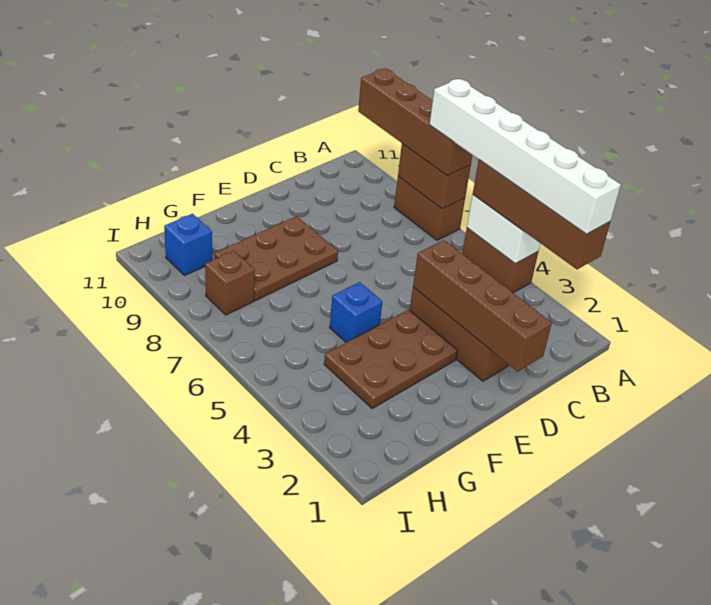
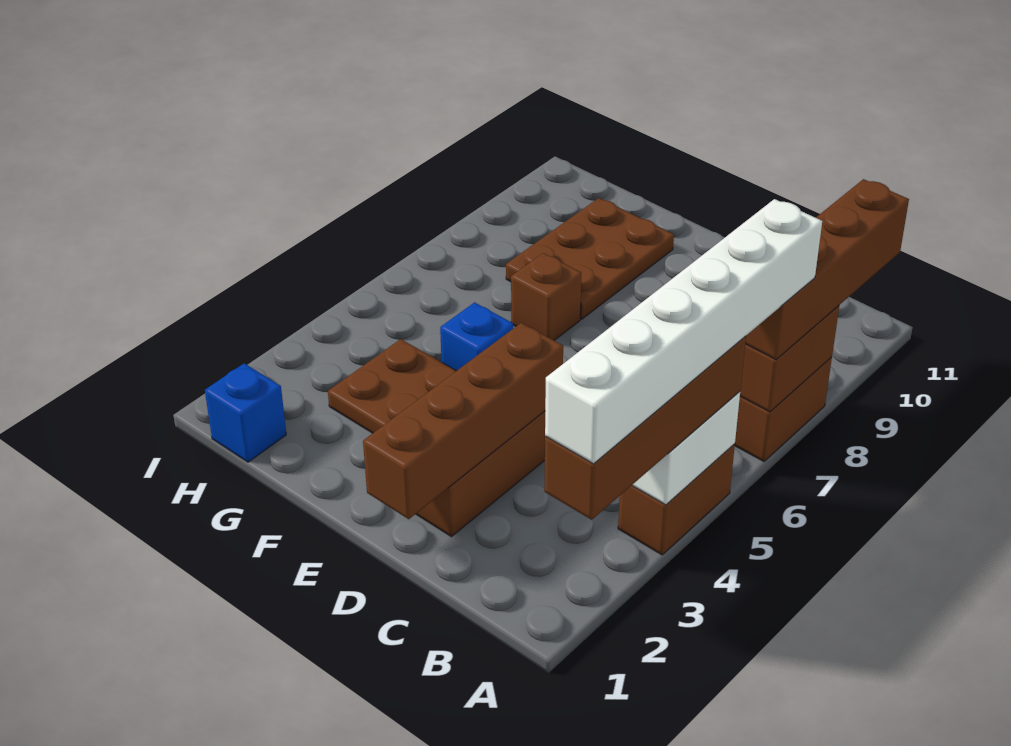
brown 2x3 plate [215,216,338,301] -> brown 2x3 plate turned to [506,198,674,319]
brown 1x1 brick [205,251,255,315] -> brown 1x1 brick moved to [511,253,581,340]
blue 1x1 brick [164,214,212,276] -> blue 1x1 brick moved to [205,363,286,462]

